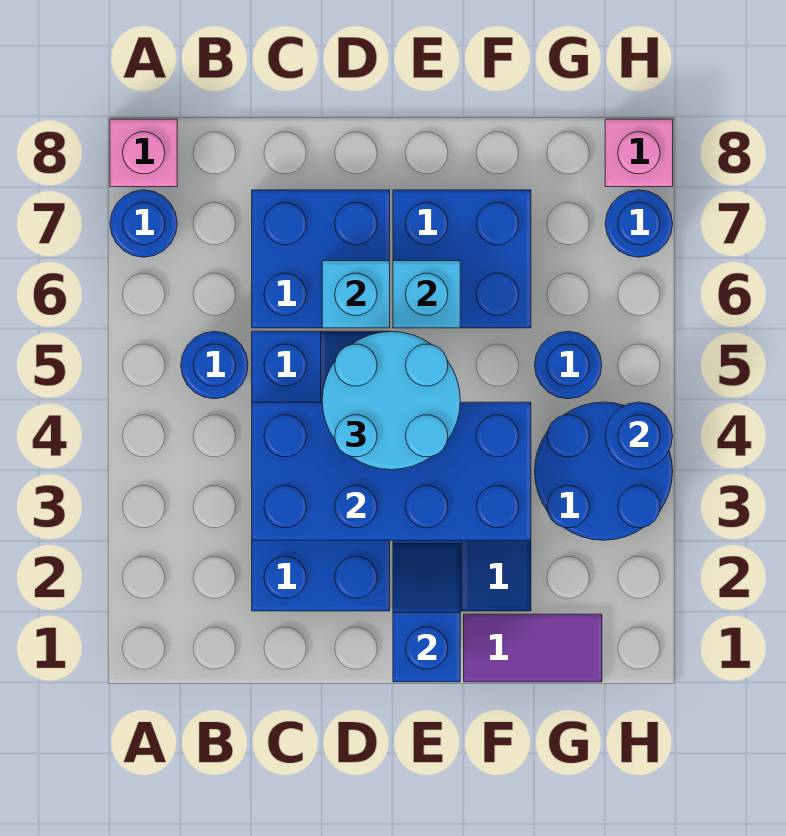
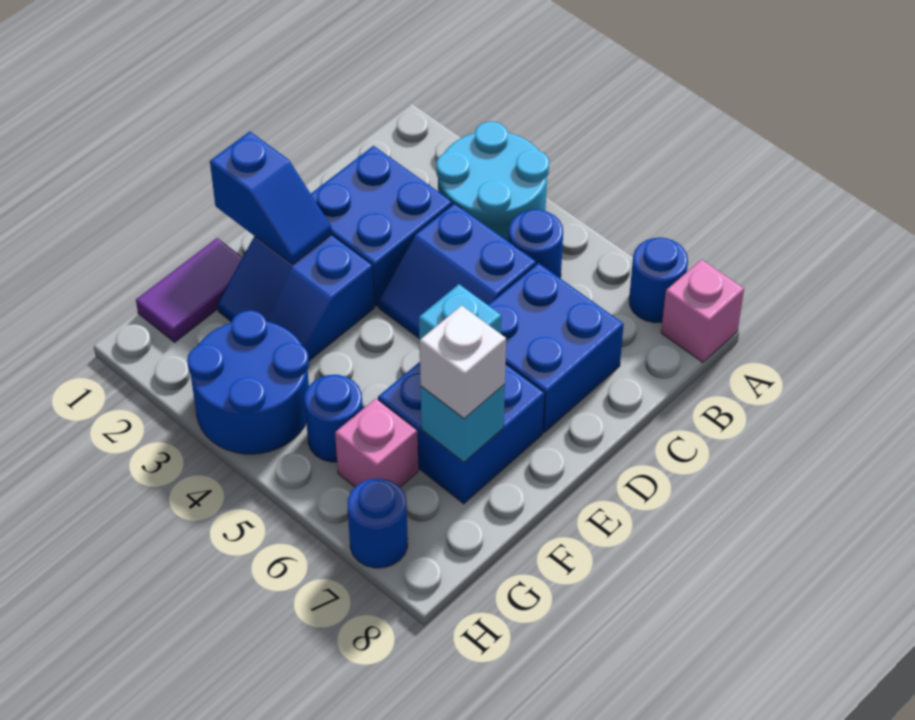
blue 2x4 brick [252,402,531,540] -> none
cyan 2x2 round brick [322,331,460,470] -> cyan 2x2 round brick moved to [436,122,549,242]
cyan 1x1 brick [322,261,390,328] -> cyan 1x1 brick moved to [421,384,505,462]
none -> white 1x1 brick [420,305,506,419]
blue 1x1 round brick [605,402,673,470] -> none
pink 1x1 brick [605,119,673,187] -> pink 1x1 brick moved to [335,399,418,487]

